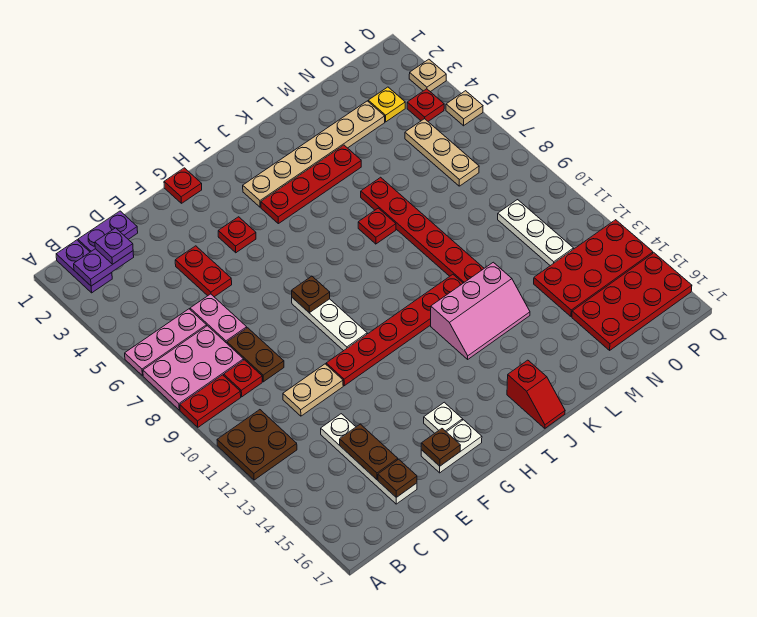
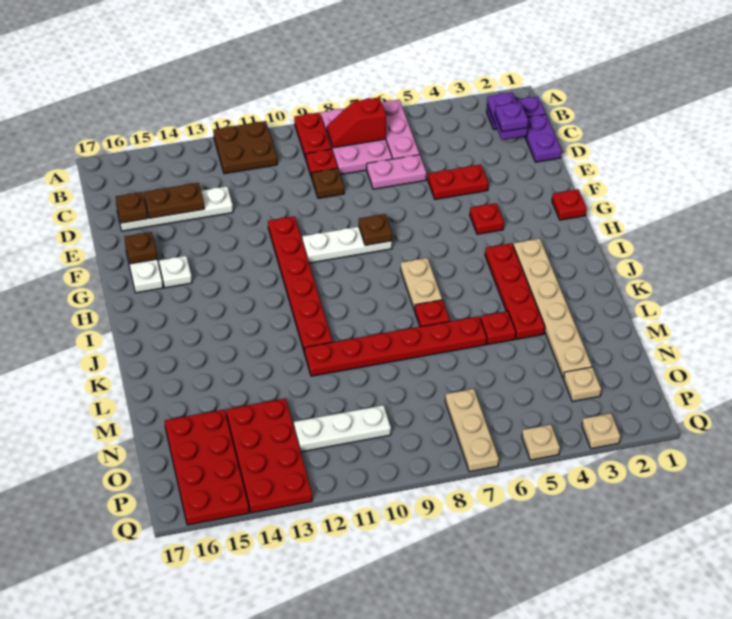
brown 1x2 plate [227,328,284,382] -> brown 1x1 plate [312,168,344,198]
tan 1x2 plate [283,364,343,416] -> tan 1x2 plate moved to [401,258,442,311]
pink 2x3 slope [431,262,530,359] -> none
red 1x2 slope [507,360,565,428] -> red 1x2 slope moved to [327,97,386,148]
yellow 1x1 plate [368,87,405,122] -> tan 1x1 plate [563,367,601,402]
tan 1x3 plate [405,119,479,186] -> tan 1x3 plate turned to [445,389,499,472]
red 1x1 plate [407,89,444,121] -> red 1x1 plate moved to [480,311,516,344]

